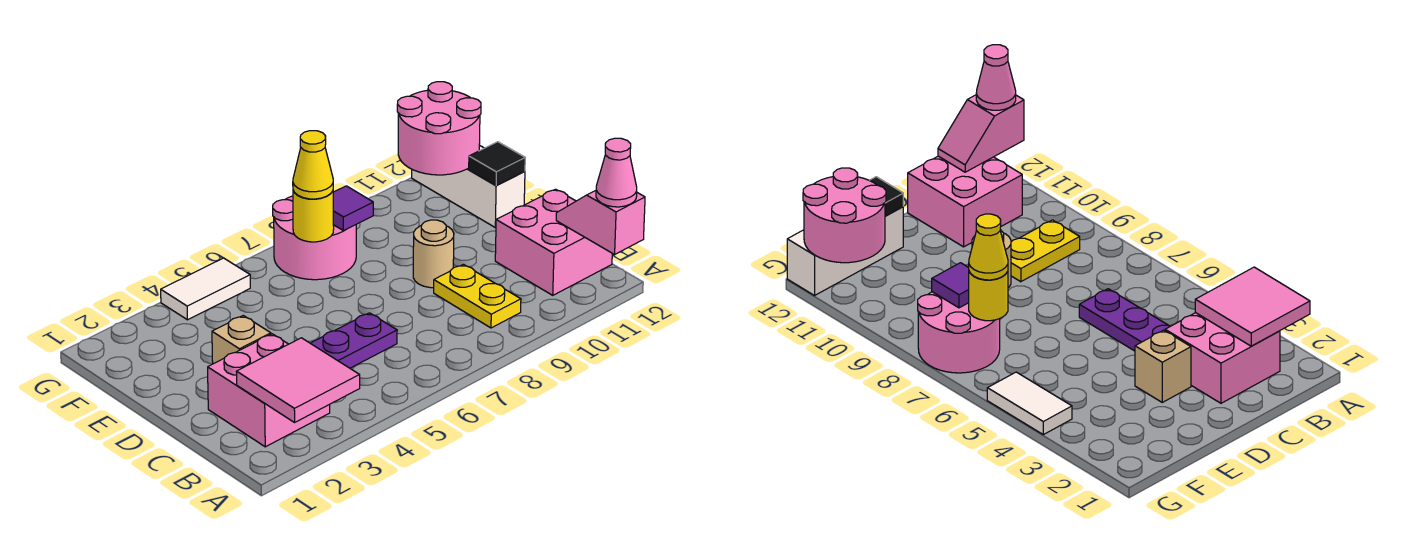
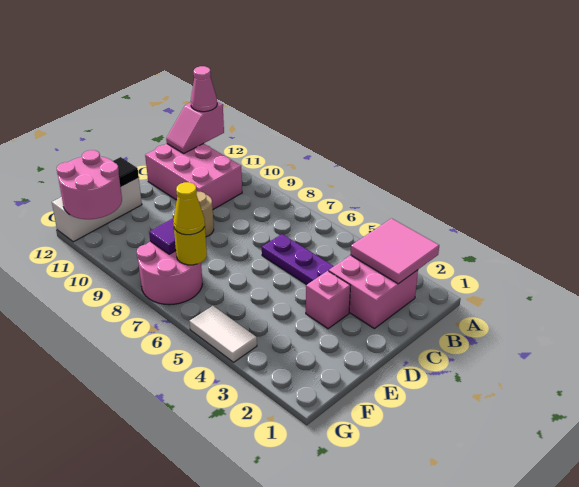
yellow 1x2 plate [434,264,521,328] -> none
pink 2x2 brick [495,189,612,295] -> pink 2x3 brick [145,143,242,209]
tan 1x1 brick [212,316,271,364] -> pink 1x1 brick [306,271,351,329]

